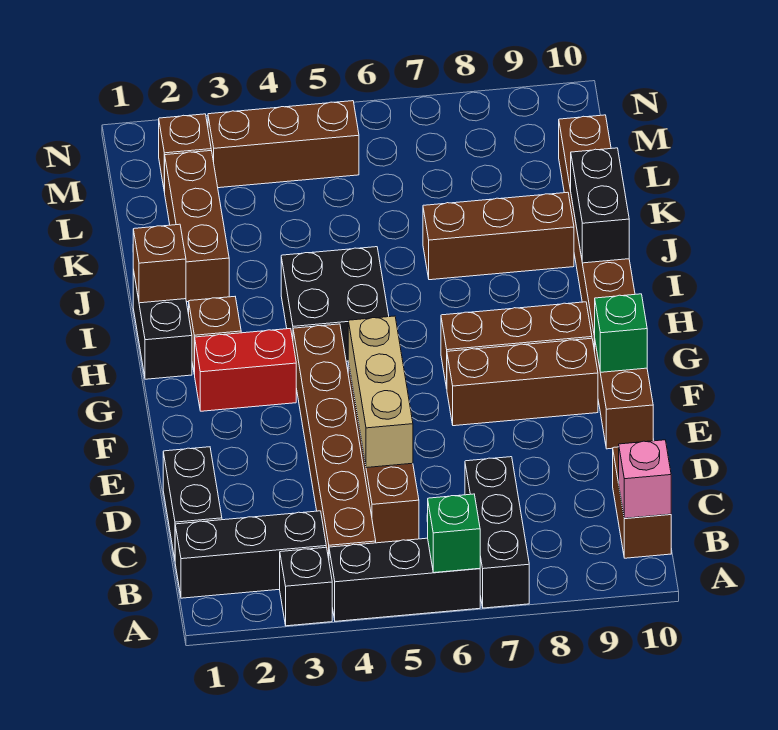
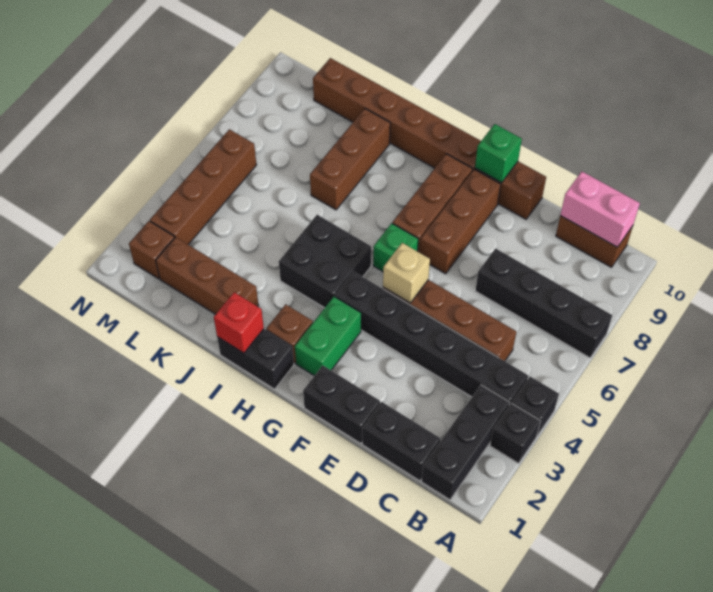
black 1x3 brick [329,538,480,621] -> black 1x1 brick [512,377,559,436]
green 1x1 brick [428,494,480,573] -> green 1x1 brick moved to [373,223,418,271]
black 1x3 brick [465,457,529,608] -> black 1x4 brick [475,248,612,358]
brown 1x6 brick [293,324,376,558] -> black 1x6 brick [335,272,528,406]
pink 1x1 brick [619,440,671,518] -> pink 1x2 brick [560,172,640,247]
tan 1x3 brick [348,316,413,468] -> tan 1x1 brick [383,243,430,303]
red 1x2 brick [195,329,296,411] -> green 1x2 brick [295,297,361,376]
brown 1x1 brick [133,224,186,303] -> red 1x1 brick [214,292,264,353]
black 1x2 brick [571,148,629,263] -> black 1x2 brick moved to [303,365,380,443]
brown 1x3 brick [208,101,359,188] -> brown 1x4 brick [150,129,256,245]

